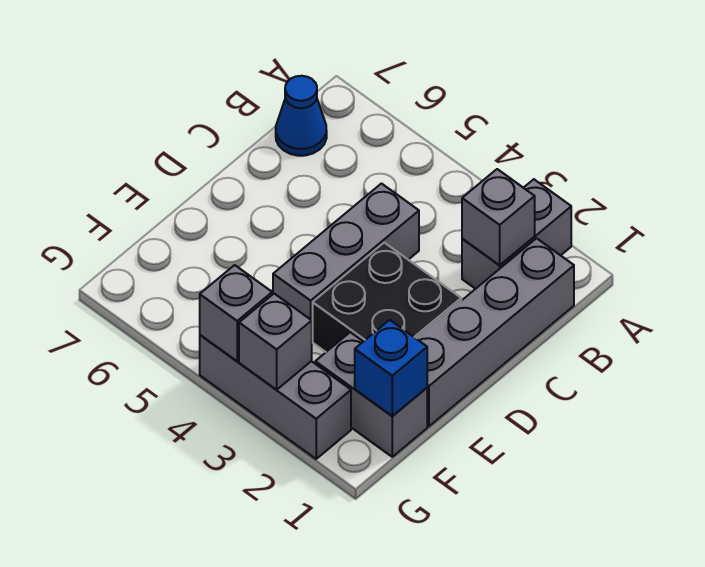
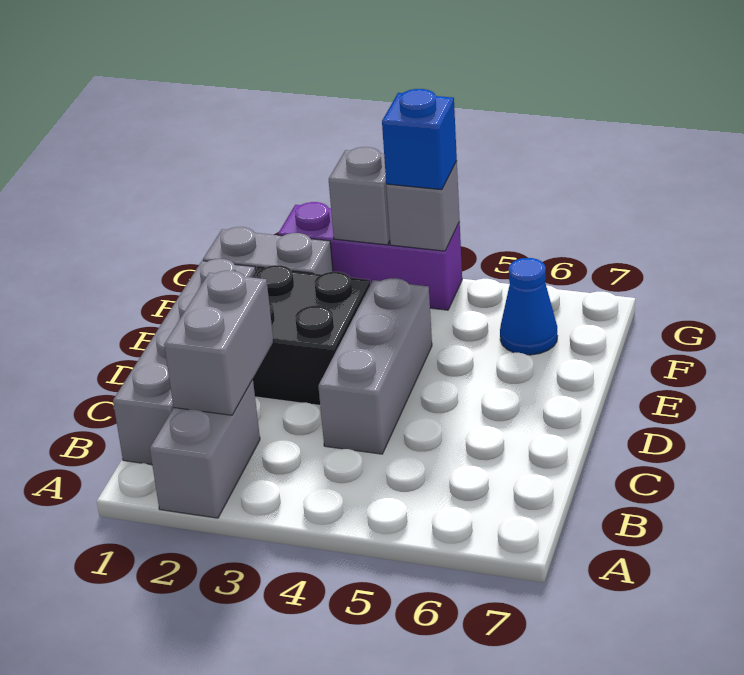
grey 1x1 brick [462,169,535,265] -> grey 1x2 brick [164,271,273,415]
blue 1x1 cone [276,76,327,156] -> blue 1x1 cone moved to [500,258,557,355]
blue 1x1 brick [355,320,427,416] -> blue 1x1 brick moved to [382,89,457,190]
grey 1x3 brick [200,335,351,459] -> purple 1x3 brick [278,202,462,310]

